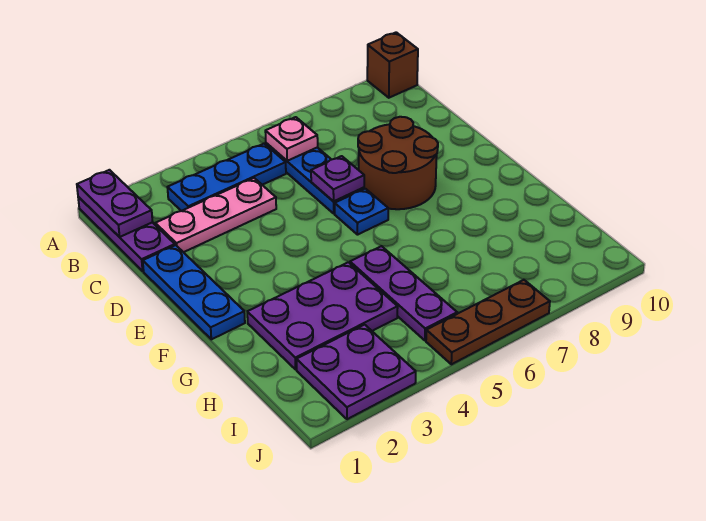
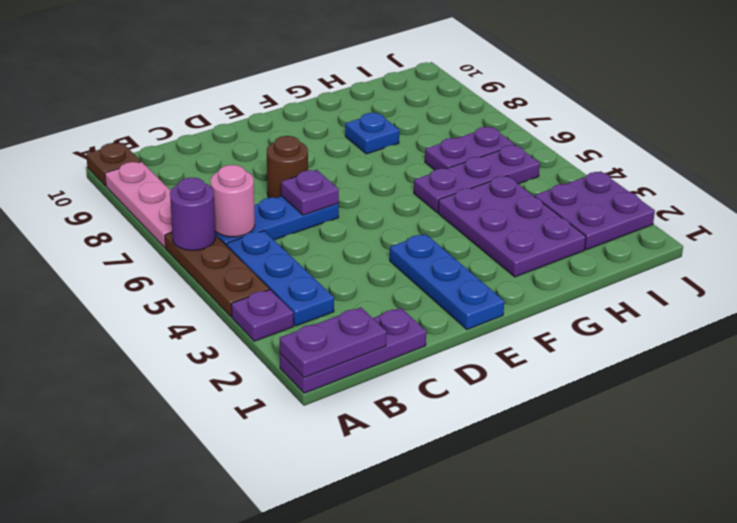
none -> purple 1x1 plate [231,289,294,341]
none -> purple 1x1 round brick [170,178,215,250]
brown 1x1 brick [367,32,418,98] -> brown 1x1 plate [86,143,141,186]
pink 1x1 plate [265,117,318,161] -> pink 1x1 round brick [211,165,255,237]
pink 1x3 plate [155,178,276,252] -> pink 1x3 plate moved to [105,162,172,248]
blue 1x3 plate [143,245,245,339] -> blue 1x3 plate turned to [390,234,504,330]
brown 2x2 round brick [358,117,438,209] -> brown 1x1 round brick [267,136,308,198]
blue 1x1 plate [335,189,388,235] -> blue 1x1 plate moved to [345,113,399,154]
none -> purple 1x2 plate [425,127,515,170]
brown 1x3 plate [426,280,550,364] -> brown 1x3 plate moved to [165,232,269,317]

